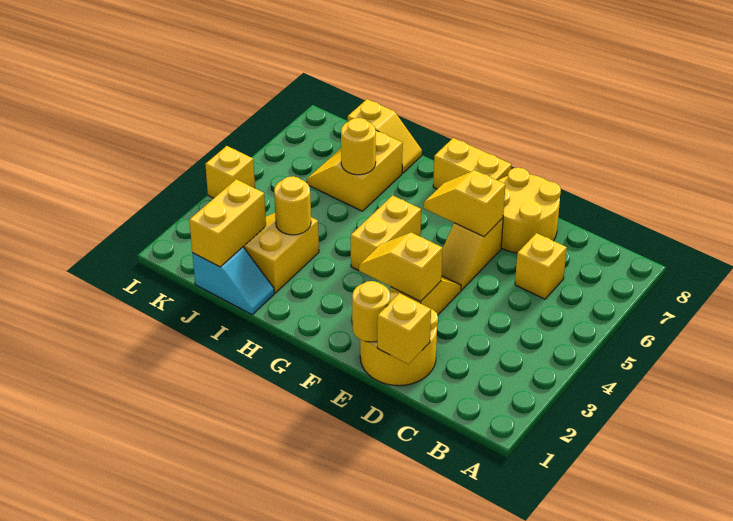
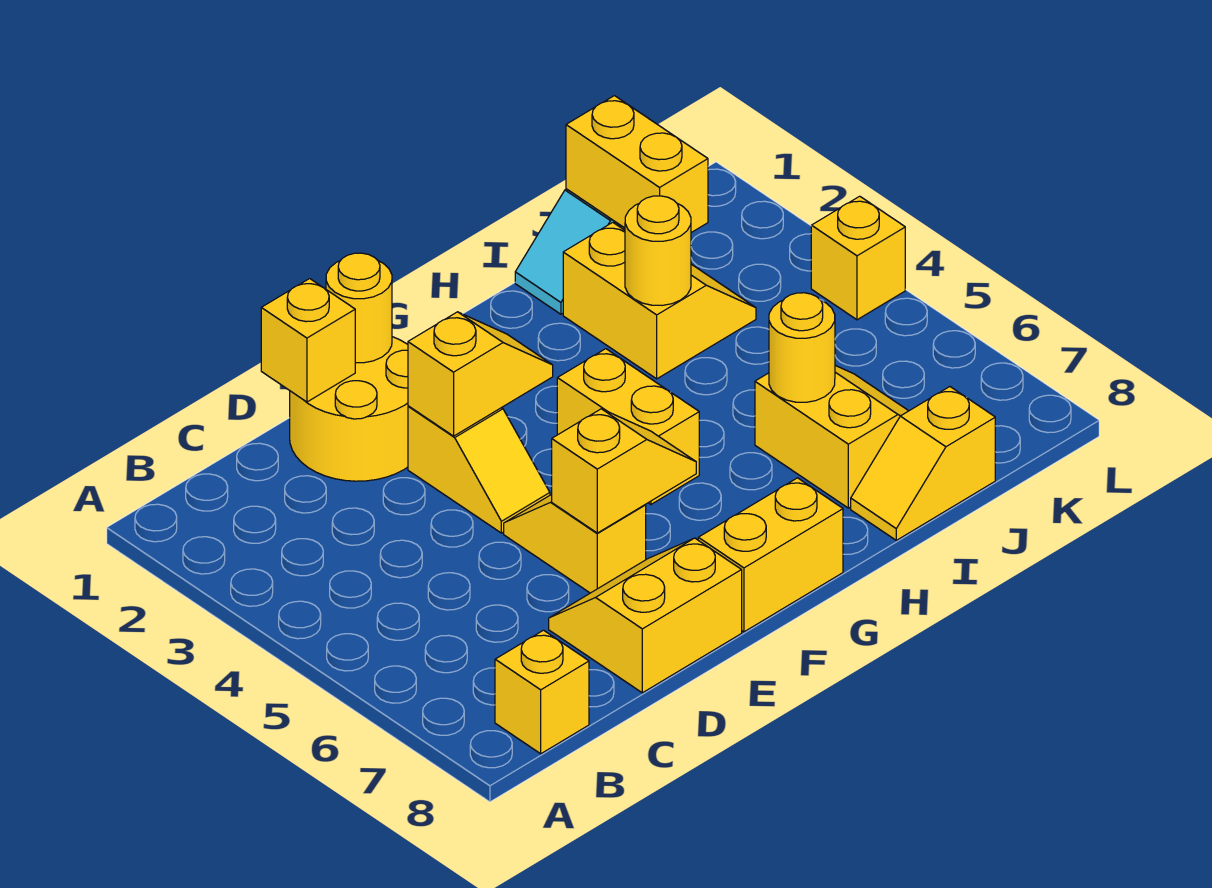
yellow 1x1 brick [515,233,567,299] -> yellow 1x1 brick moved to [495,630,589,754]
yellow 2x2 round brick [498,168,561,253] -> yellow 2x2 slope [549,538,742,693]

